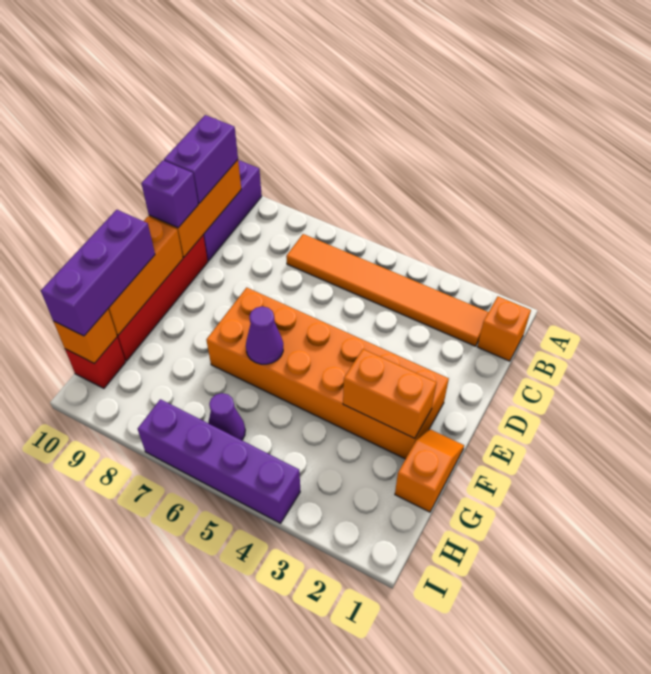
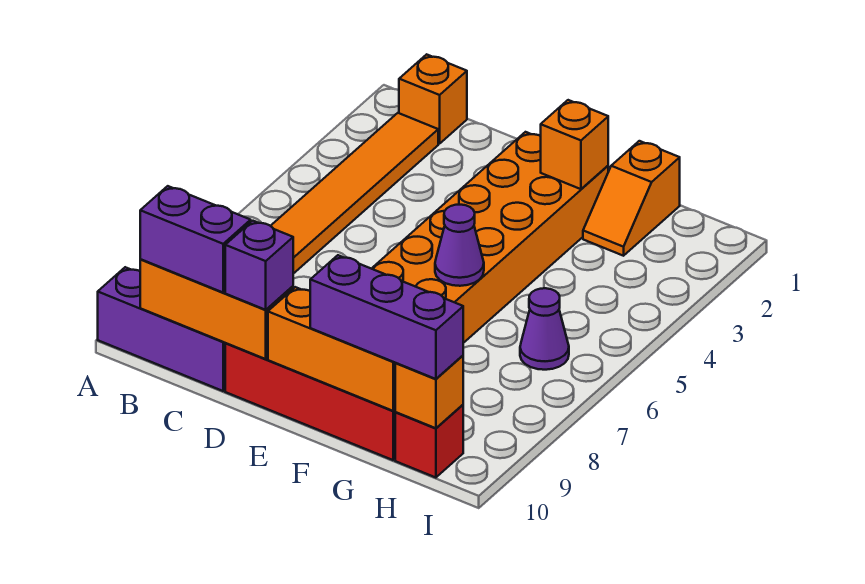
orange 1x2 slope [395,429,464,512] -> orange 1x2 slope turned to [583,141,680,256]
orange 1x2 brick [343,349,437,438] -> orange 1x1 brick [541,100,608,189]
purple 1x4 brick [138,399,300,523] -> none

